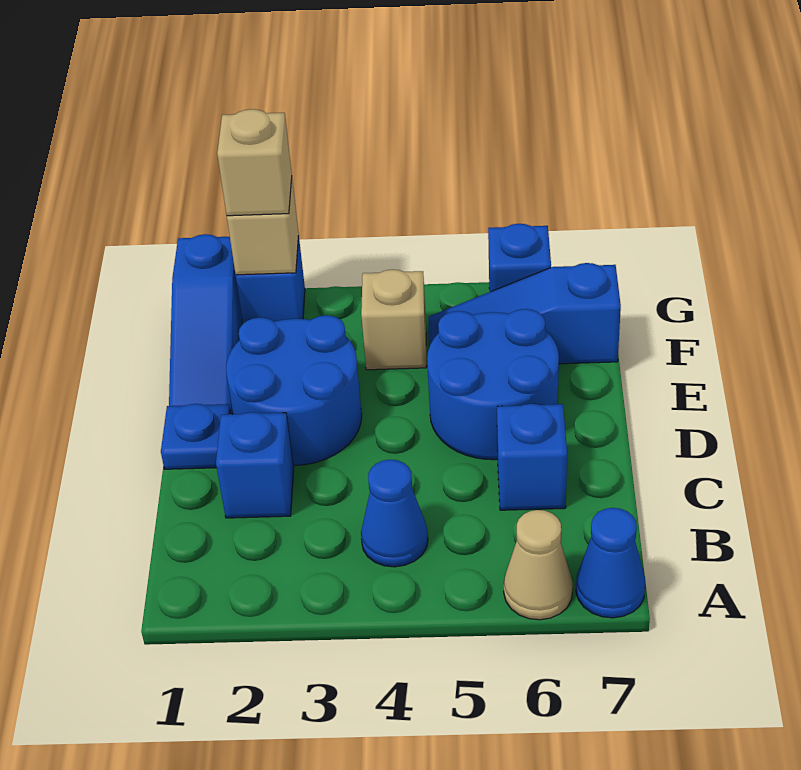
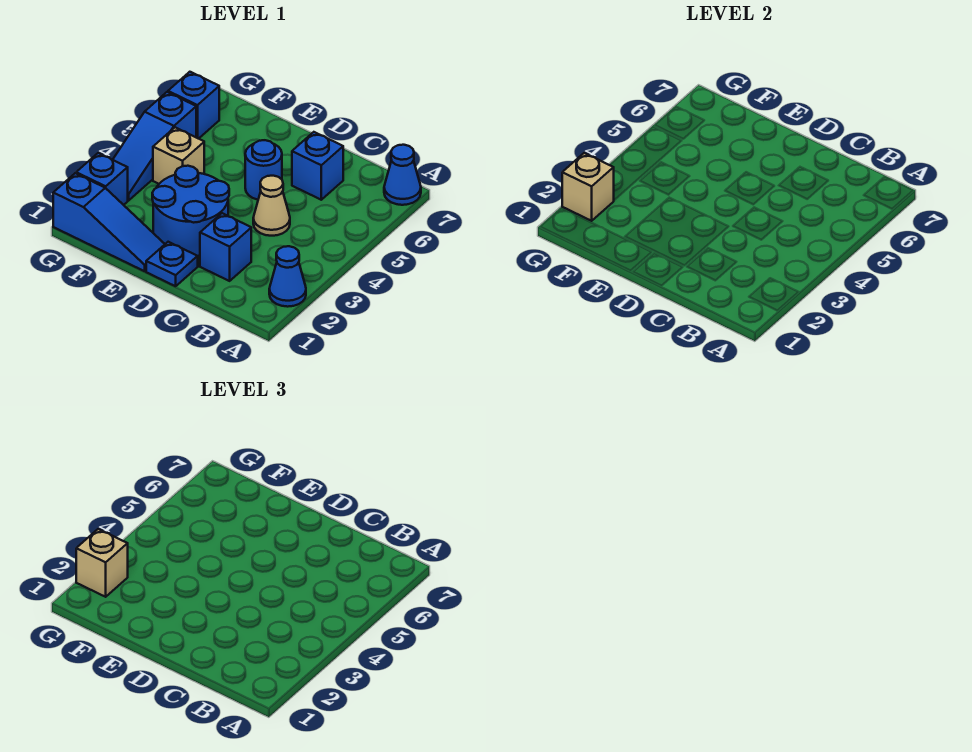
tan 1x1 cone [504,510,573,620] -> tan 1x1 cone moved to [253,176,290,236]
blue 1x1 cone [361,460,428,567] -> blue 1x1 cone moved to [269,246,306,307]
blue 2x2 round brick [427,309,559,460] -> blue 1x1 round brick [245,140,282,200]
blue 1x3 slope [429,263,621,364] -> blue 1x3 slope moved to [113,92,196,201]

